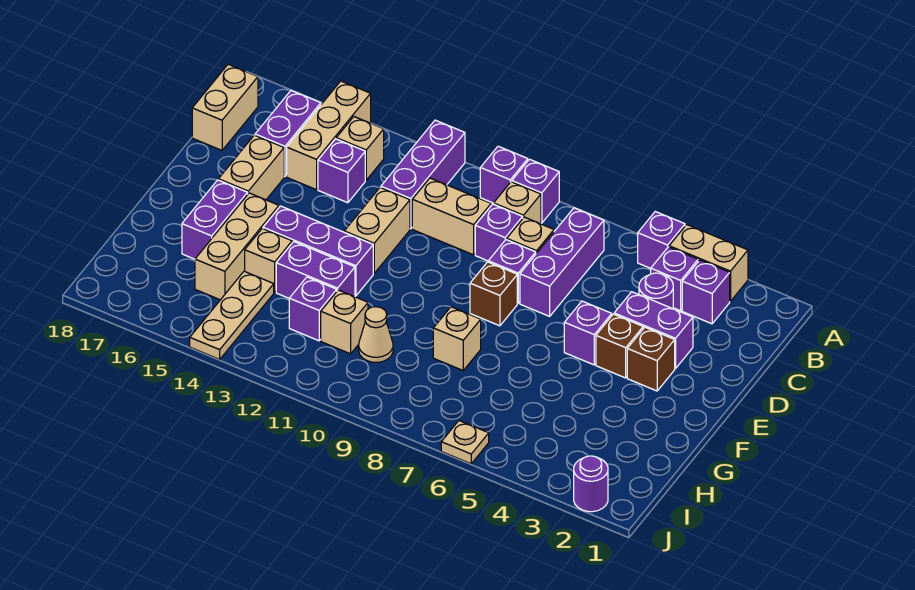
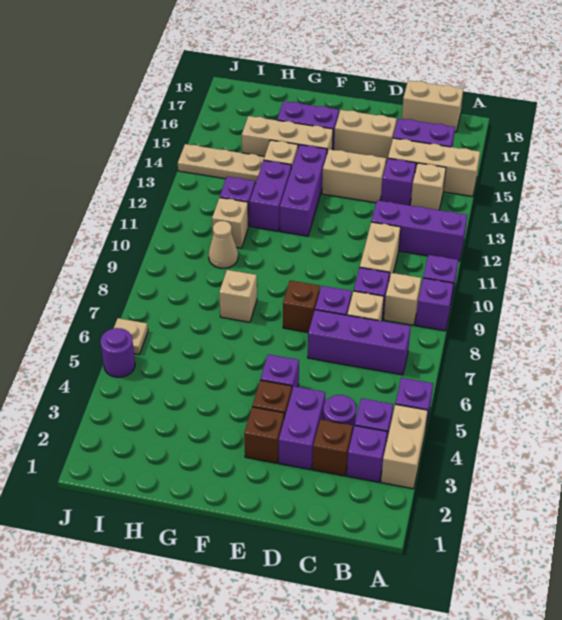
none -> brown 1x1 brick [313,419,353,476]
tan 1x2 brick [344,187,410,273] -> tan 1x2 brick moved to [322,149,386,203]
purple 1x1 round brick [574,456,608,512] -> purple 1x1 round brick moved to [100,328,135,377]

